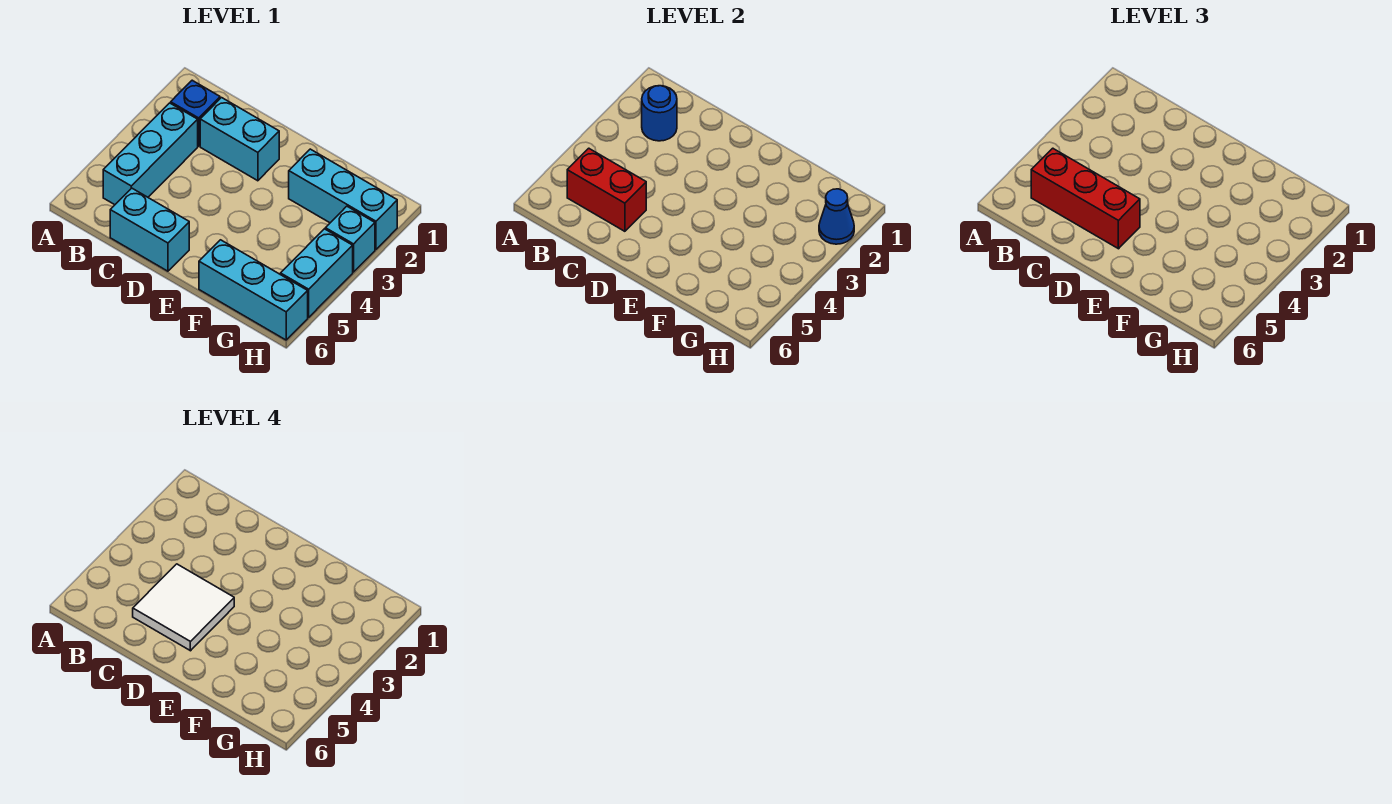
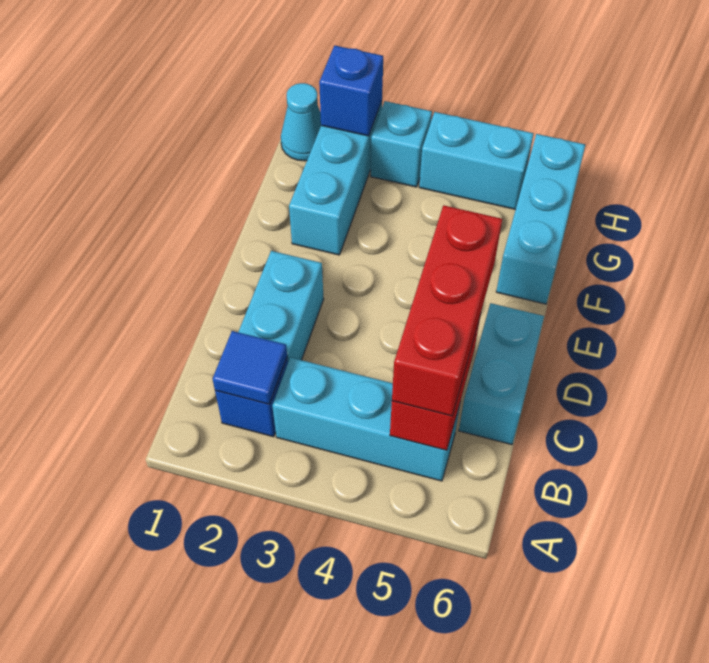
blue 1x1 round brick [642,86,677,141] -> blue 1x1 tile [213,331,287,404]
white 2x2 tile [133,564,234,651] -> none
none -> cyan 1x1 cone [281,83,321,161]
blue 1x1 cone [819,189,854,244] -> blue 1x1 brick [319,46,383,136]

